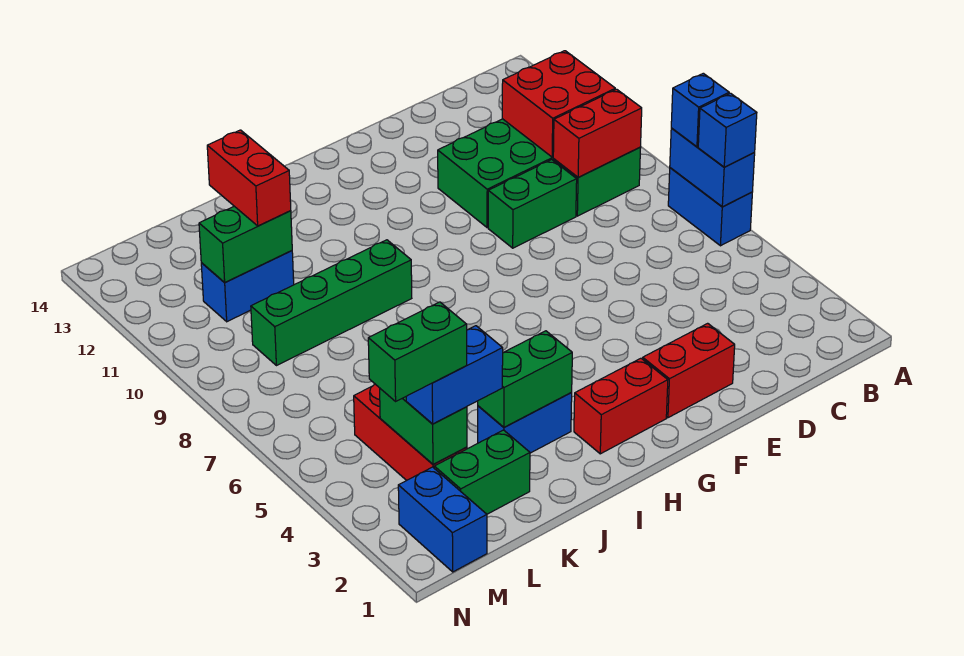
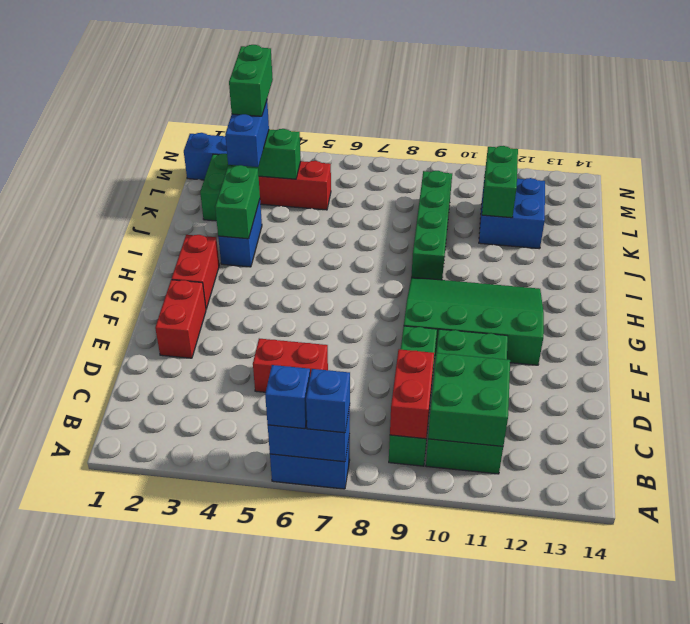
red 2x2 brick [502,51,615,157] -> green 2x2 brick [428,353,510,446]
none -> green 3x4 slope [404,277,544,365]
blue 1x2 brick [201,251,294,322] -> blue 2x2 brick [479,178,545,249]
red 1x2 brick [207,130,291,226] -> red 1x2 brick moved to [253,339,328,392]

